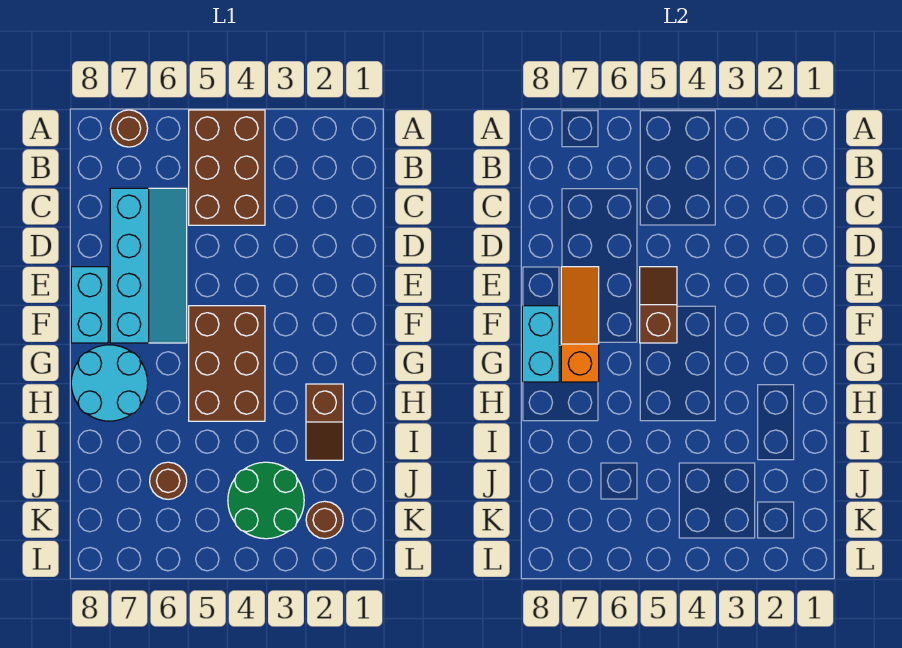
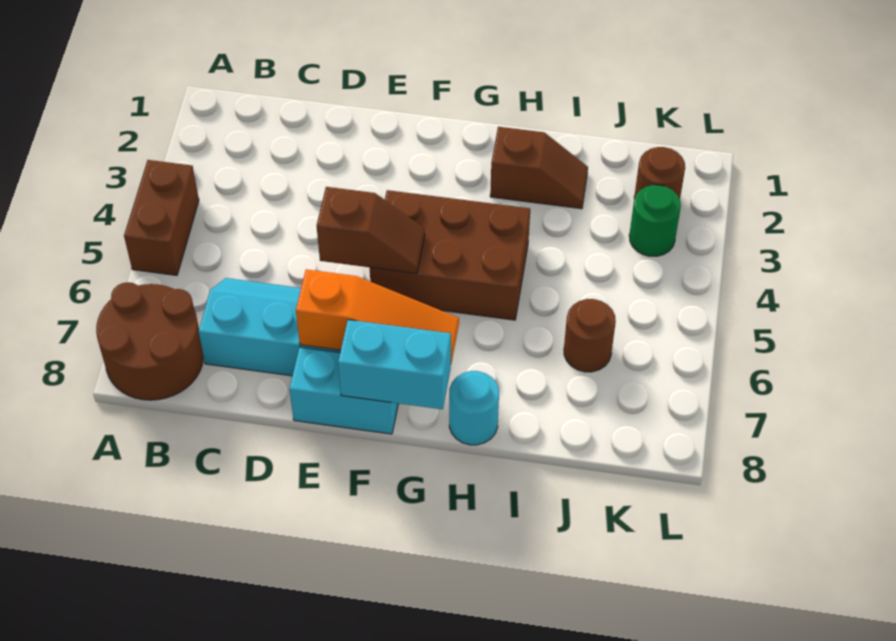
brown 2x3 brick [189,110,265,225] -> brown 1x2 brick [124,160,199,276]
brown 1x1 round brick [110,110,148,147] -> brown 2x2 round brick [96,282,204,400]
brown 1x2 slope [640,267,677,343] -> brown 1x2 slope turned to [317,187,425,274]
orange 1x3 slope [561,267,599,382] -> orange 1x3 slope turned to [296,269,459,363]
cyan 2x2 round brick [71,345,148,421] -> cyan 1x1 round brick [449,371,499,445]
green 2x2 round brick [228,462,304,539] -> green 1x1 round brick [629,185,681,256]

